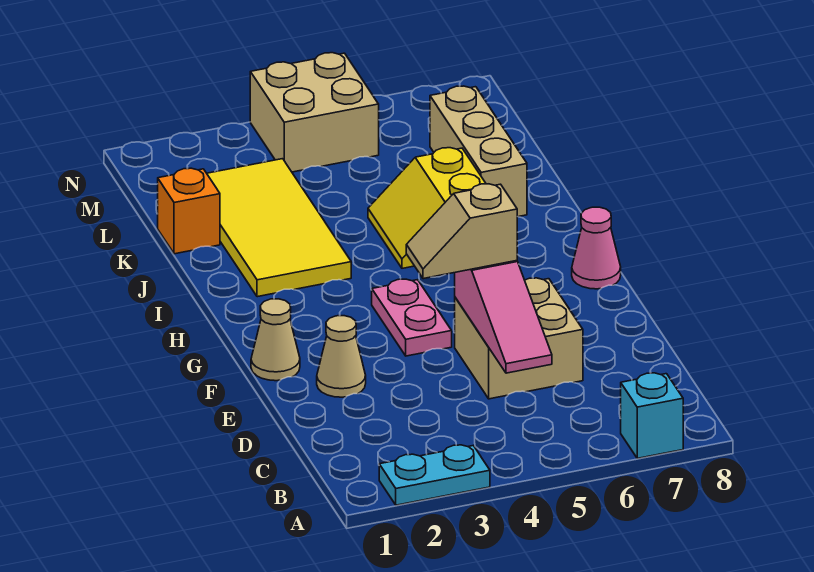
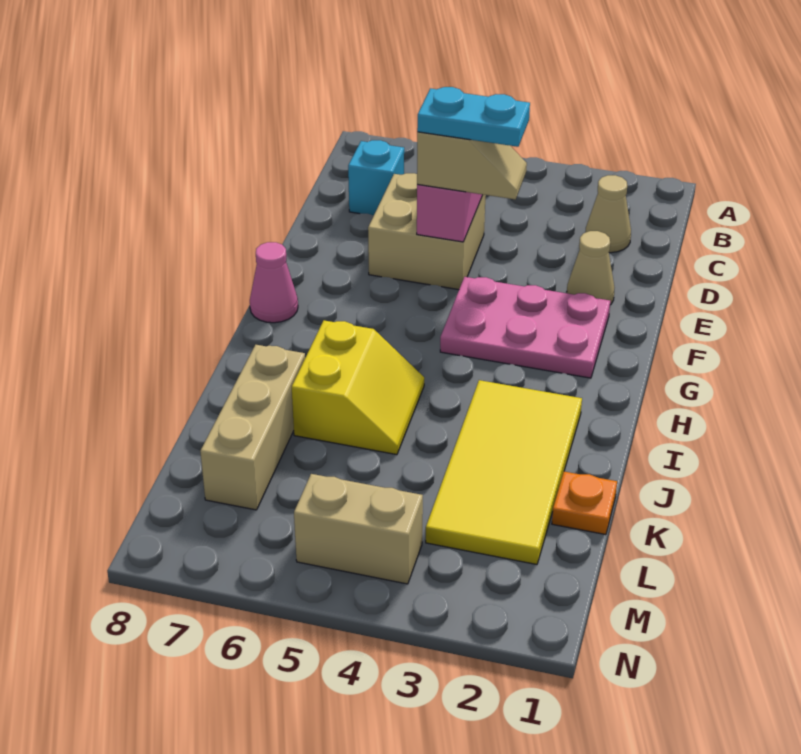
cyan 1x2 plate [379,445,490,505] -> cyan 1x2 plate moved to [417,87,530,147]
cyan 1x1 brick [621,373,683,458] -> cyan 1x1 brick moved to [348,140,404,216]
tan 1x1 cone [251,299,300,381] -> tan 1x1 cone moved to [585,175,631,253]
pink 1x2 plate [372,279,452,356] -> pink 2x3 plate [440,277,610,378]
orange 1x1 brick [158,168,220,254] -> orange 1x1 plate [552,472,617,535]
tan 2x2 brick [250,53,379,172] -> tan 1x2 brick [294,474,423,584]

